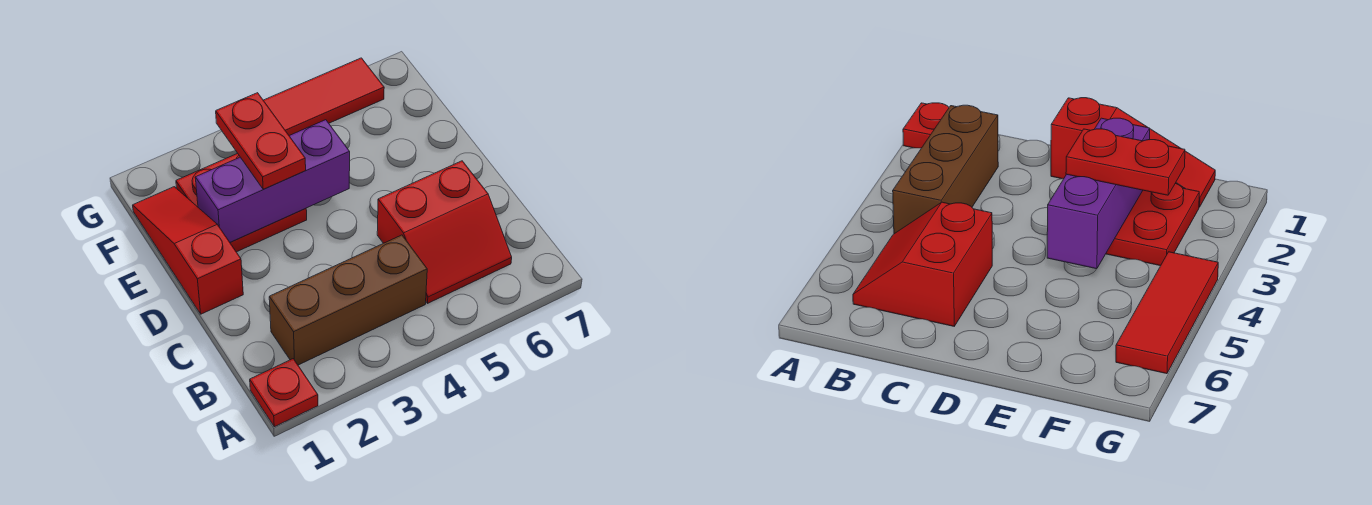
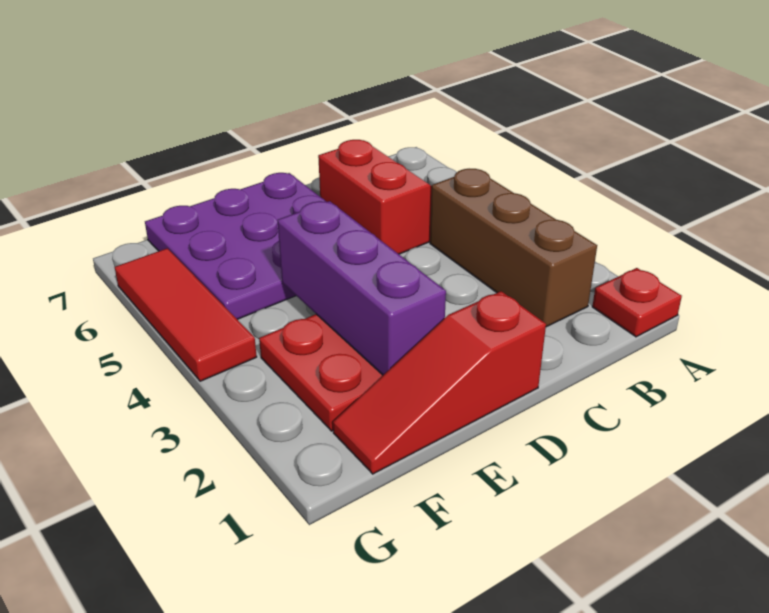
none -> purple 3x3 plate [145,173,326,319]
red 1x2 plate [216,93,306,189] -> none

